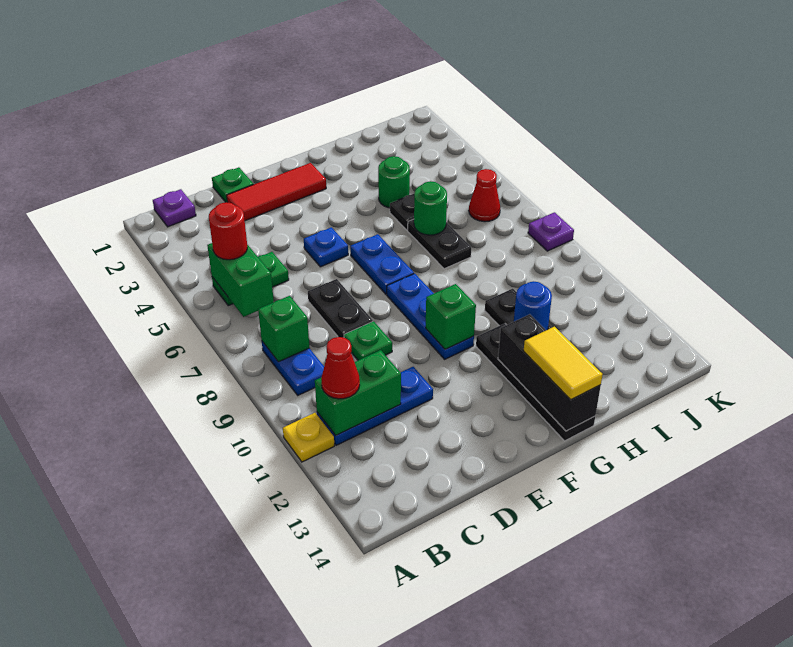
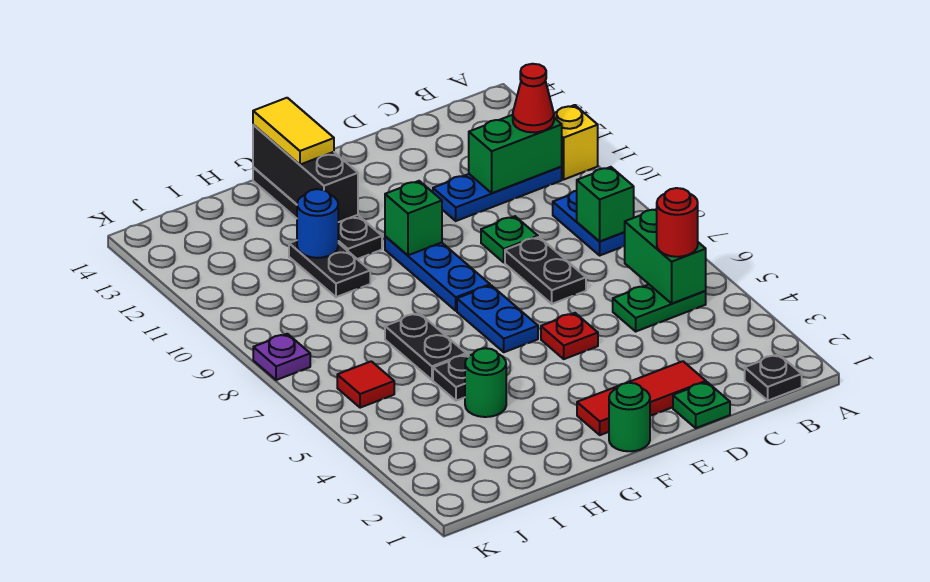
yellow 1x1 plate [283,413,334,462] -> yellow 1x1 brick [554,105,598,179]
purple 1x1 plate [153,189,196,227] -> black 1x1 plate [745,354,802,400]
blue 1x1 plate [304,227,348,267] -> red 1x1 plate [541,313,598,359]
green 1x1 round brick [414,181,447,235] -> green 1x1 round brick moved to [609,383,650,451]
red 1x1 cone [469,169,500,222] -> red 1x1 tile [337,361,394,408]

